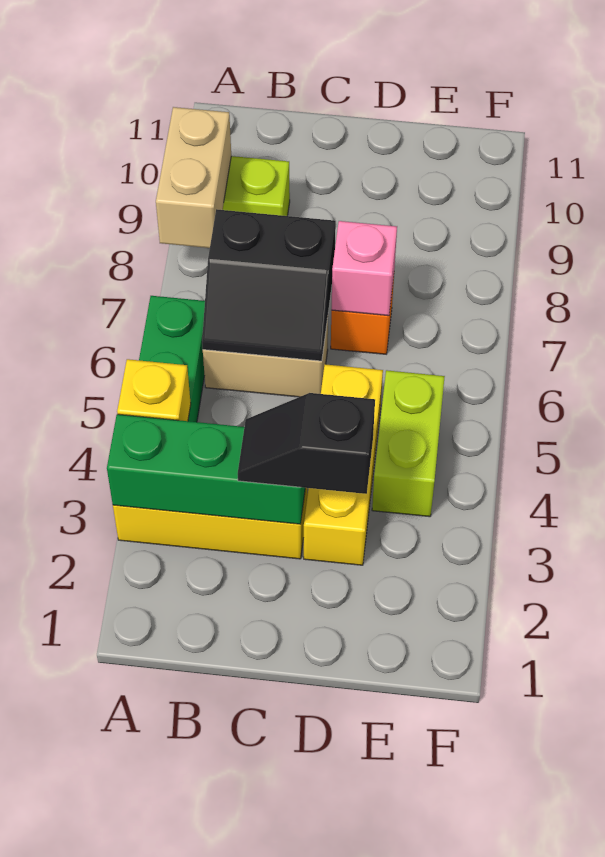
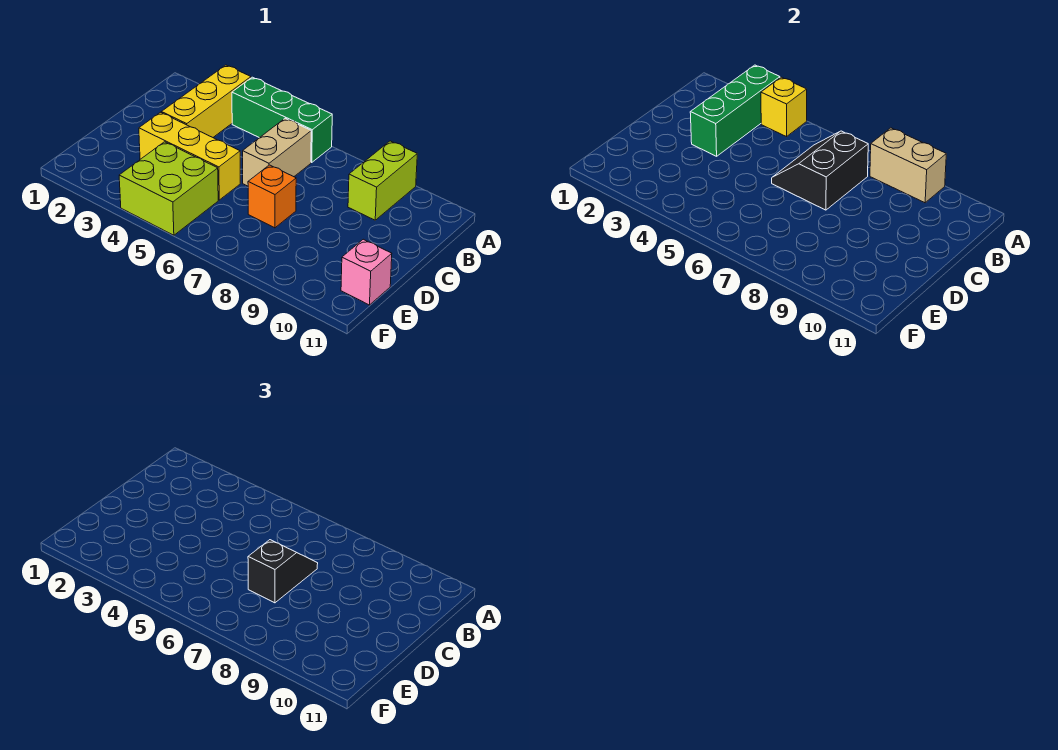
black 1x2 slope [238,393,375,494] -> black 1x2 slope moved to [248,540,318,603]
pink 1x1 brick [331,221,397,316] -> pink 1x1 brick moved to [341,239,392,305]
lime 1x2 brick [372,370,445,517] -> lime 2x2 brick [119,142,218,235]

